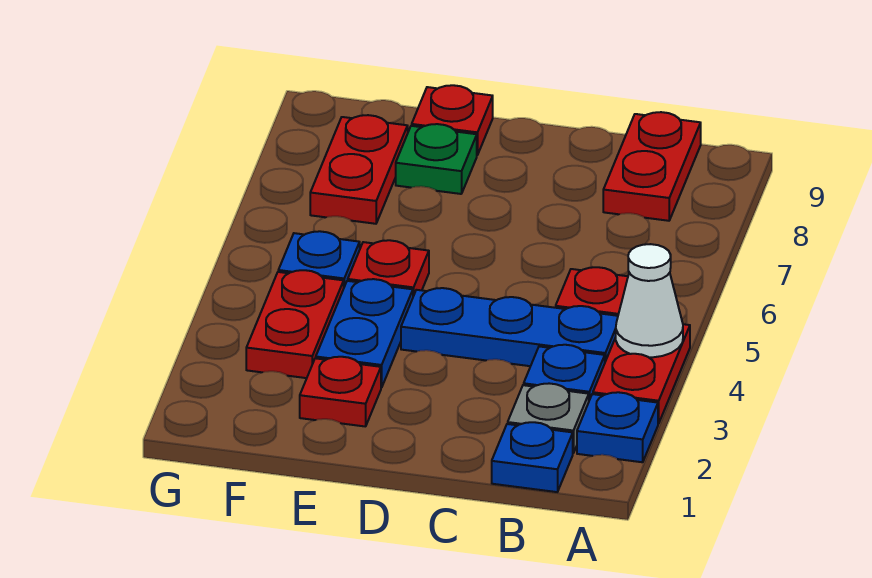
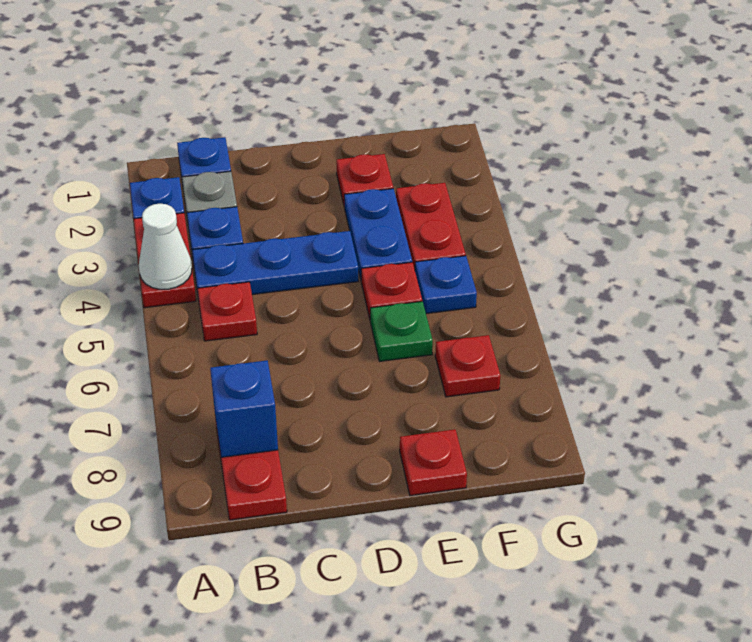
none -> blue 1x1 brick [210,361,278,457]
green 1x1 plate [396,124,477,194] -> green 1x1 plate moved to [370,301,433,361]
red 1x2 plate [310,115,408,224] -> red 1x1 plate [435,335,501,397]

